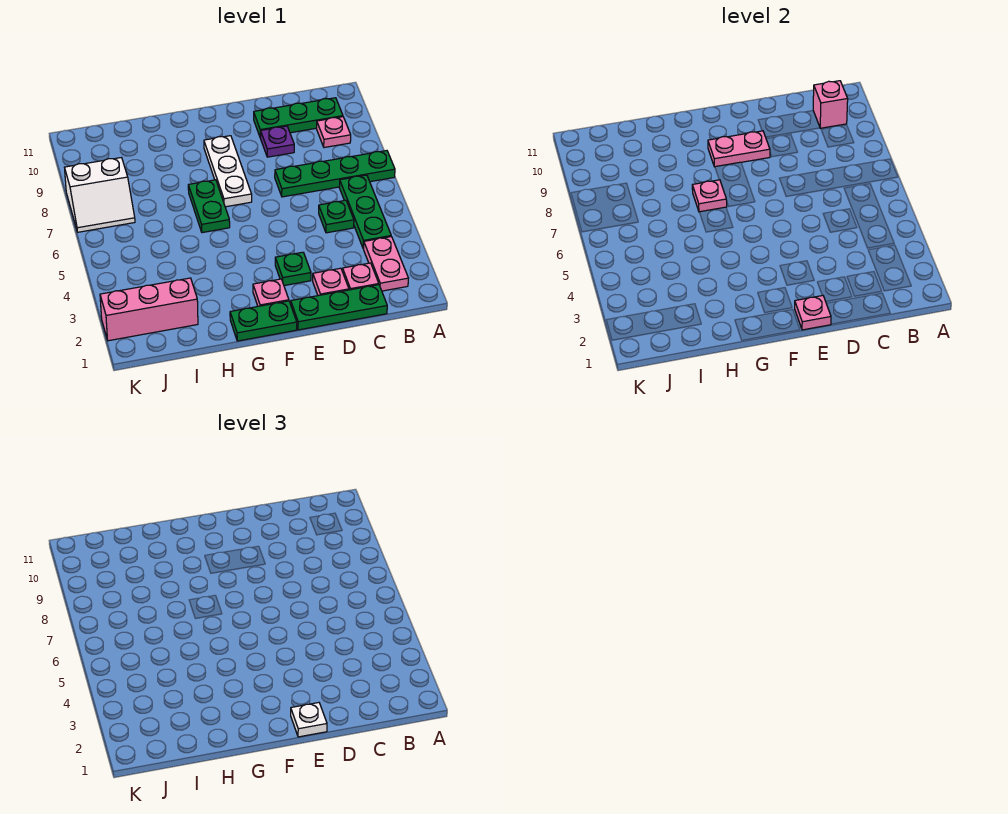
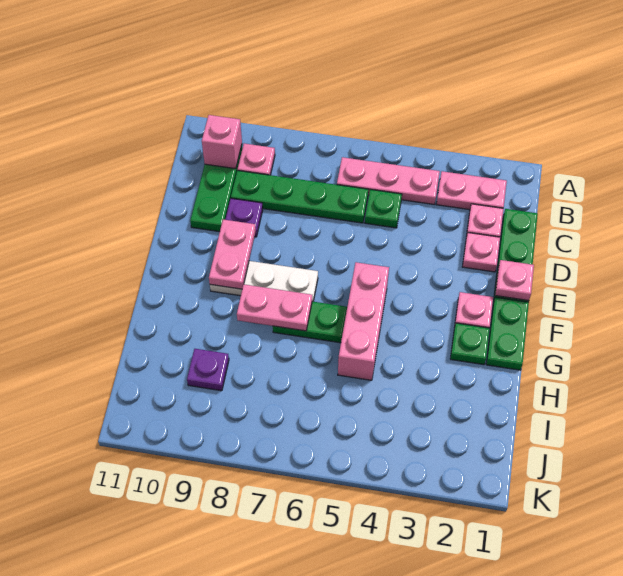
green 1x4 plate [275,151,395,197] -> green 1x4 plate turned to [231,171,368,223]
green 1x3 plate [339,175,391,249] -> pink 1x3 plate [337,157,440,205]
white 1x1 plate [291,703,327,737] -> none
green 1x1 plate [275,252,311,286] -> green 1x1 plate moved to [450,323,490,365]
pink 1x1 plate [692,180,727,212] -> pink 1x2 plate [237,284,312,331]
pink 1x3 brick [100,278,198,341] -> pink 1x3 brick moved to [338,262,389,380]
none -> purple 1x1 plate [187,349,229,391]
white 2x2 slope [64,158,135,232] -> none

